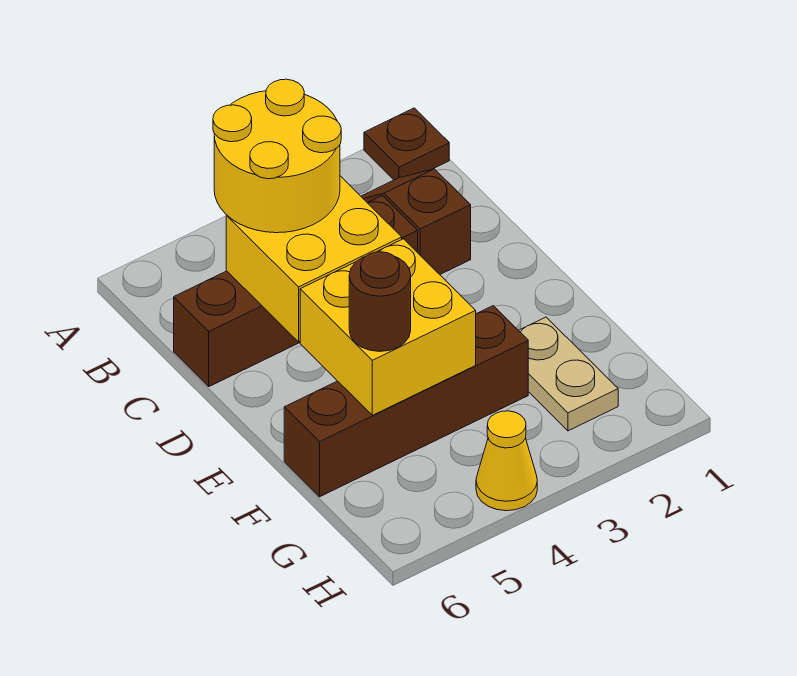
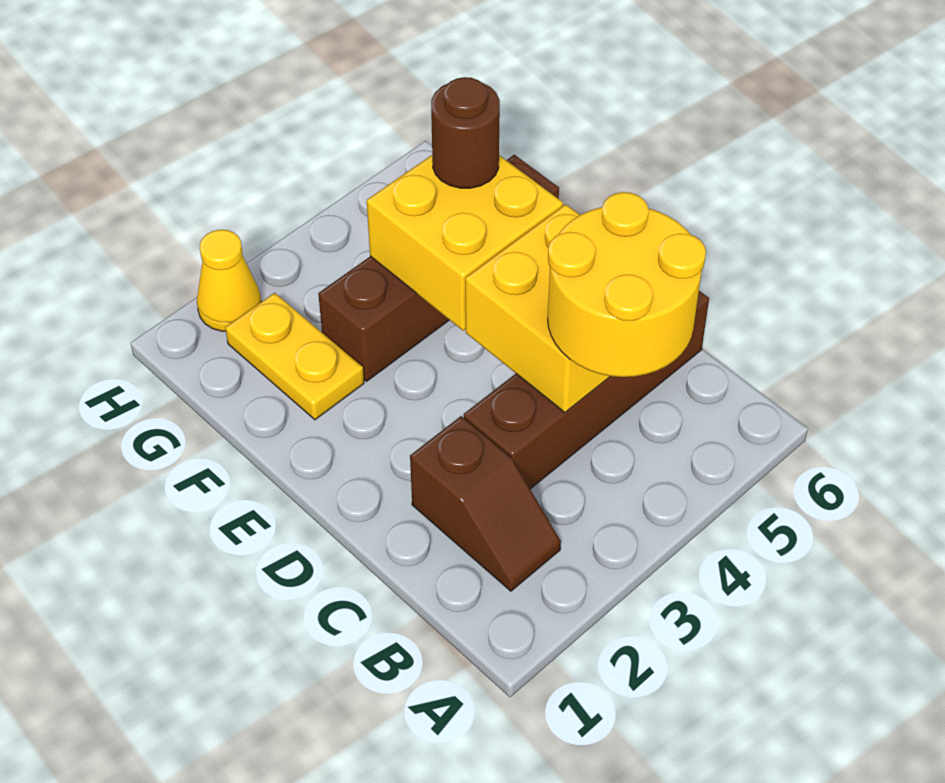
brown 1x1 plate [364,108,449,180] -> none
tan 1x2 plate [518,317,618,431] -> yellow 1x2 plate [225,293,364,420]
yellow 1x1 cone [476,411,537,511] -> yellow 1x1 cone moved to [197,230,261,331]

